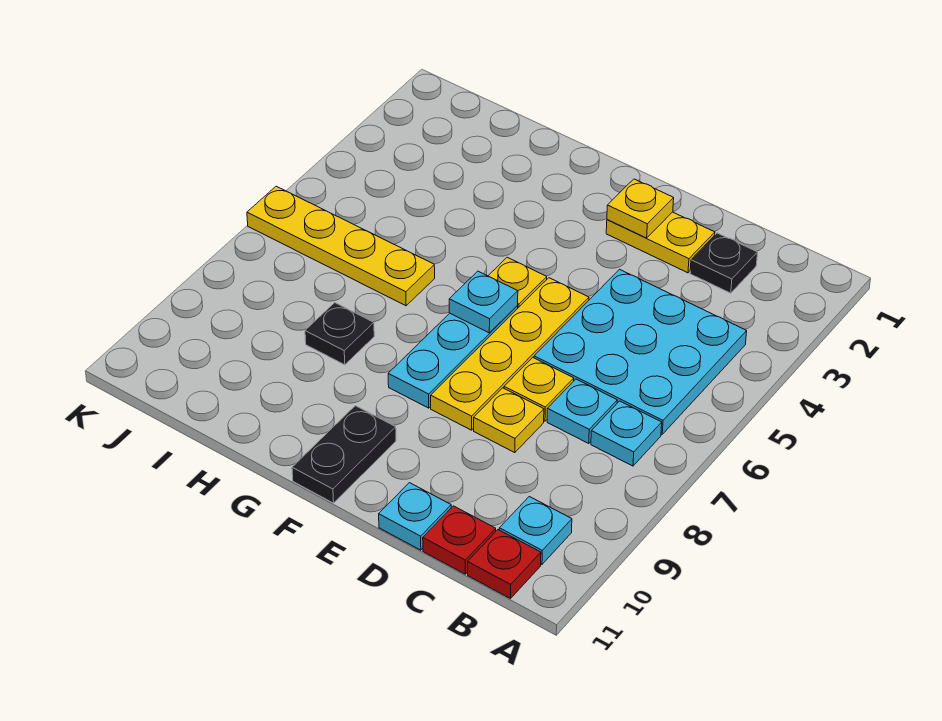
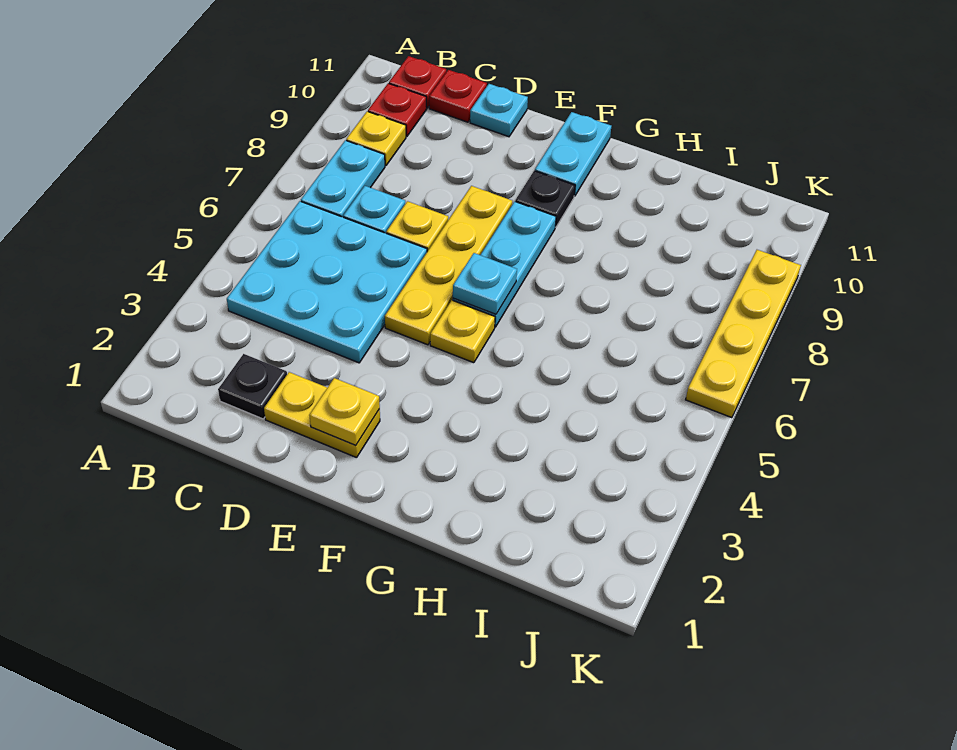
cyan 1x1 plate [591,401,662,466] -> cyan 1x2 plate [301,140,385,217]
cyan 1x1 plate [499,497,572,564] -> red 1x1 plate [368,83,427,136]
yellow 1x1 plate [474,388,544,453] -> yellow 1x1 plate moved to [346,111,406,166]
black 1x2 plate [292,406,396,503] -> cyan 1x2 plate [535,112,611,196]
yellow 1x4 plate [247,186,435,306] -> yellow 1x4 plate turned to [686,250,801,418]
black 1x1 plate [305,303,374,365] -> black 1x1 plate moved to [515,171,575,227]

